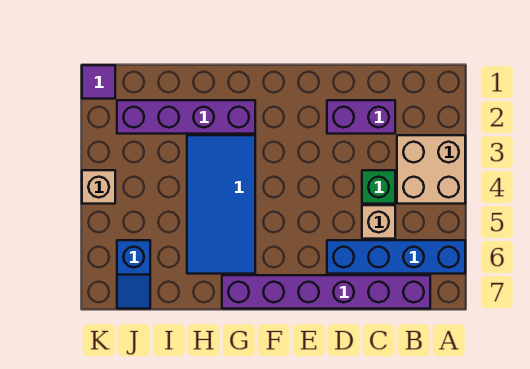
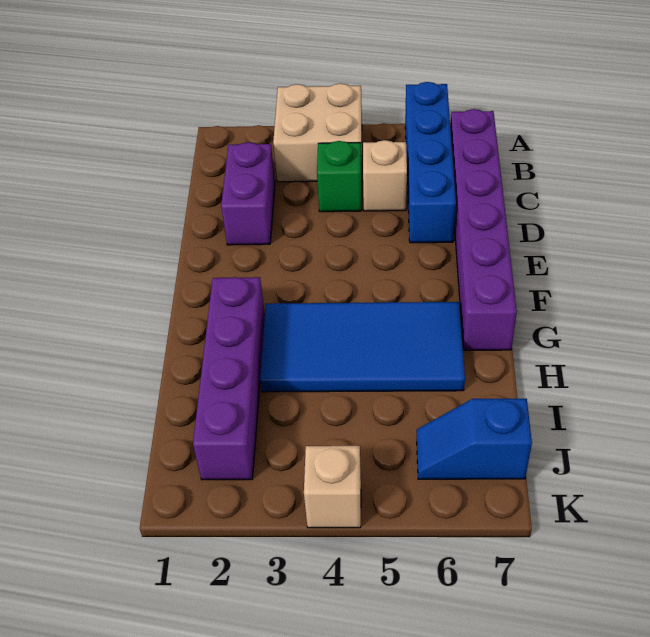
blue 1x2 slope [117,240,150,309] -> blue 1x2 slope turned to [417,399,532,479]
purple 1x1 tile [82,65,115,99] -> none

